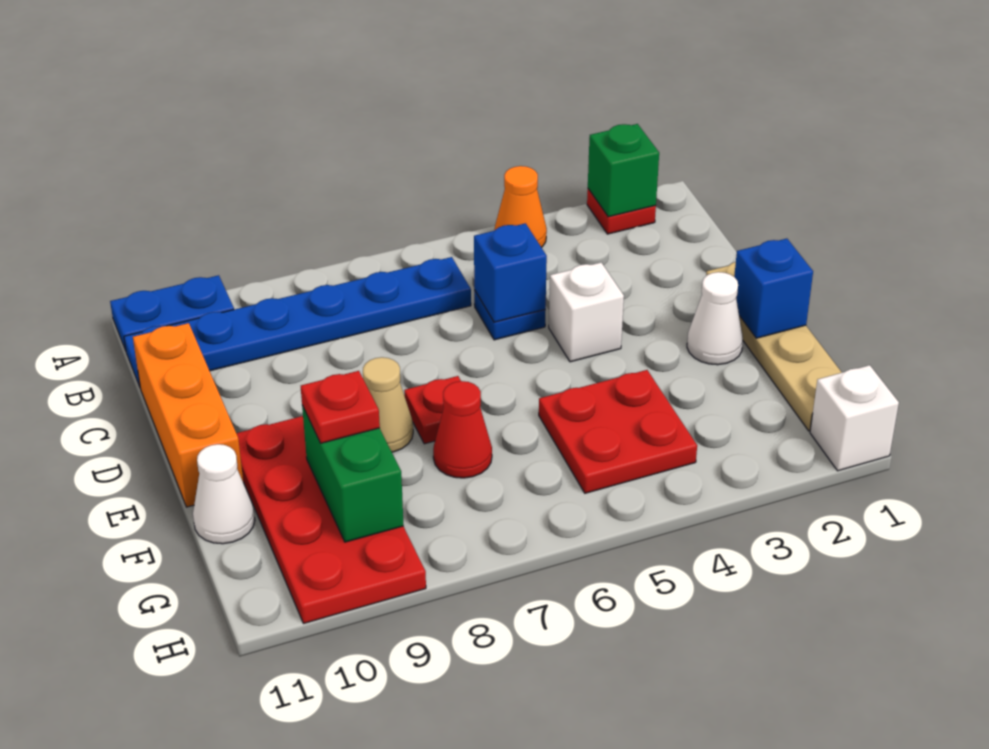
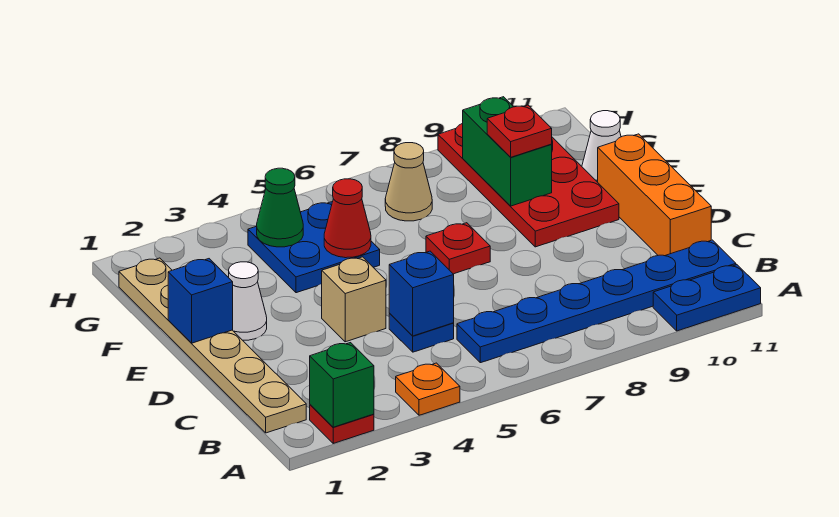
orange 1x1 cone [495,166,547,247] -> orange 1x1 plate [396,363,460,415]
tan 1x4 plate [706,262,842,431] -> tan 1x6 plate [119,258,306,433]
white 1x1 brick [549,263,624,362] -> tan 1x1 brick [322,257,386,342]
tan 1x1 cone [363,357,413,452] -> tan 1x1 cone moved to [385,143,432,221]
red 2x2 plate [539,370,697,493] -> blue 2x2 plate [248,202,380,293]
red 1x1 cone [433,381,492,478] -> red 1x1 cone moved to [324,179,371,258]
none -> green 1x1 cone [257,168,303,247]
white 1x1 brick [810,365,899,471] -> none

